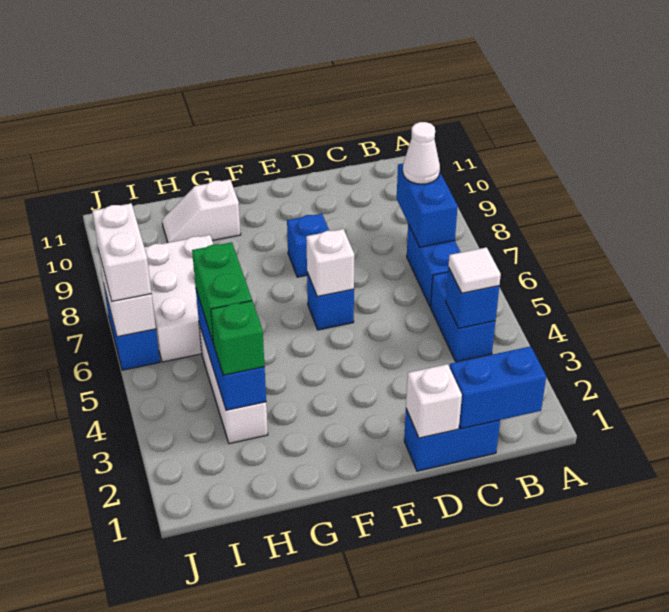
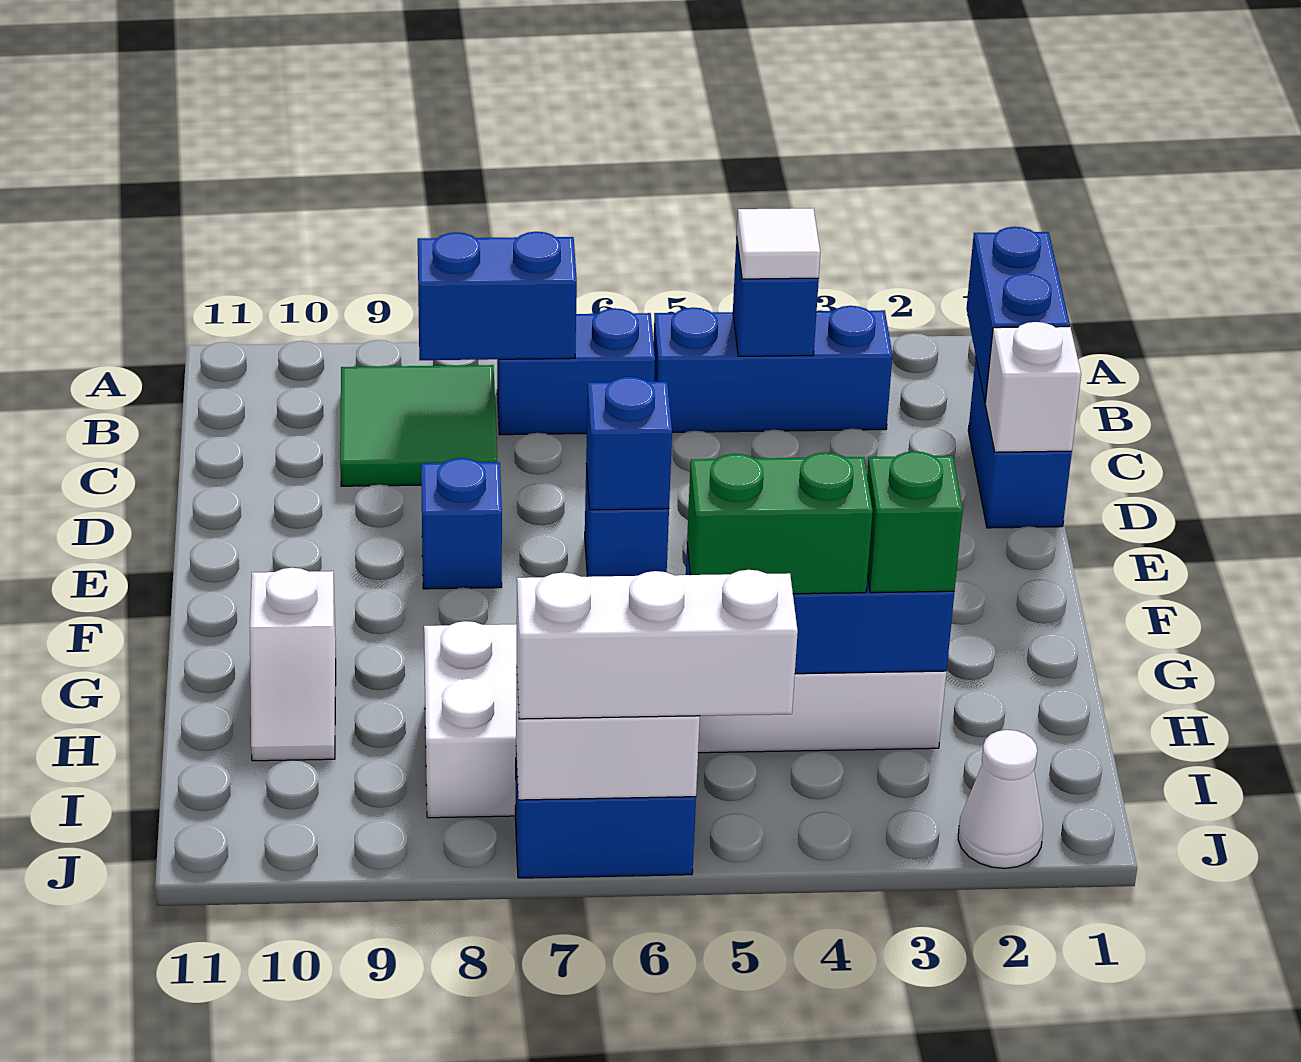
blue 1x2 brick [431,272,495,362] -> blue 1x3 brick [653,306,893,432]
none -> green 2x2 tile [340,365,497,486]
white 1x1 cone [403,122,440,184] -> white 1x1 cone moved to [958,730,1043,868]
white 1x1 brick [306,229,354,297] -> blue 1x1 brick [586,377,672,510]
white 1x2 brick [92,203,152,301] -> white 1x3 brick [517,570,798,719]

